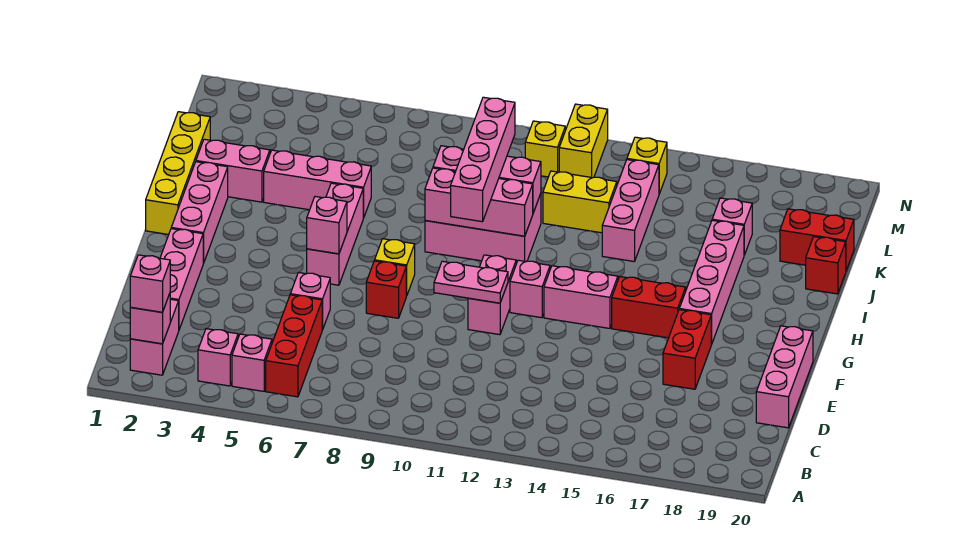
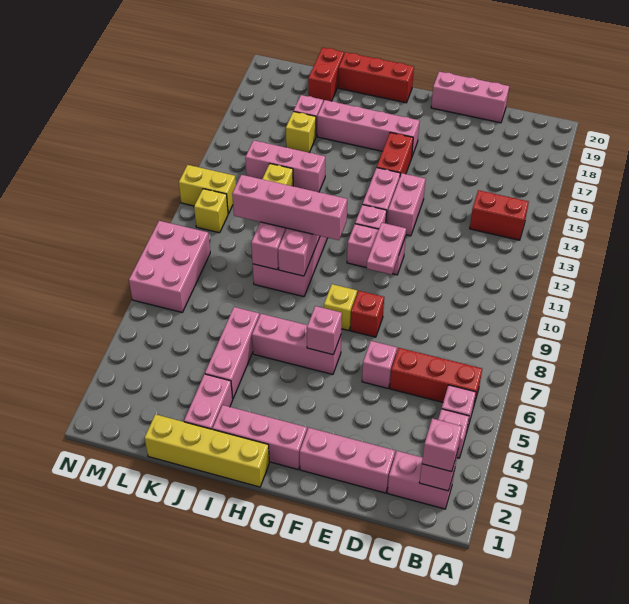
red 1x2 brick [663,310,711,389] -> red 1x2 brick moved to [470,190,529,240]
none -> pink 1x2 brick [387,173,426,236]
red 1x1 brick [806,237,846,294] -> red 1x3 brick [338,52,414,103]
none -> pink 2x3 brick [129,221,210,312]
yellow 1x1 brick [627,137,667,194] -> yellow 1x1 brick moved to [286,111,316,153]

